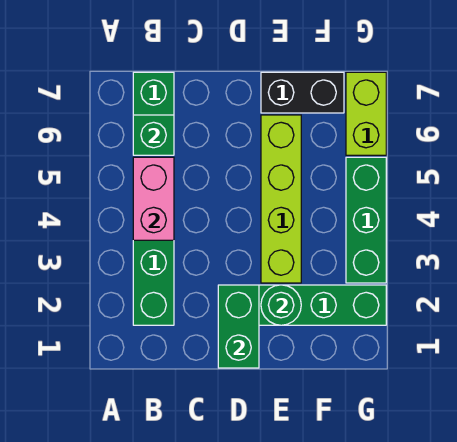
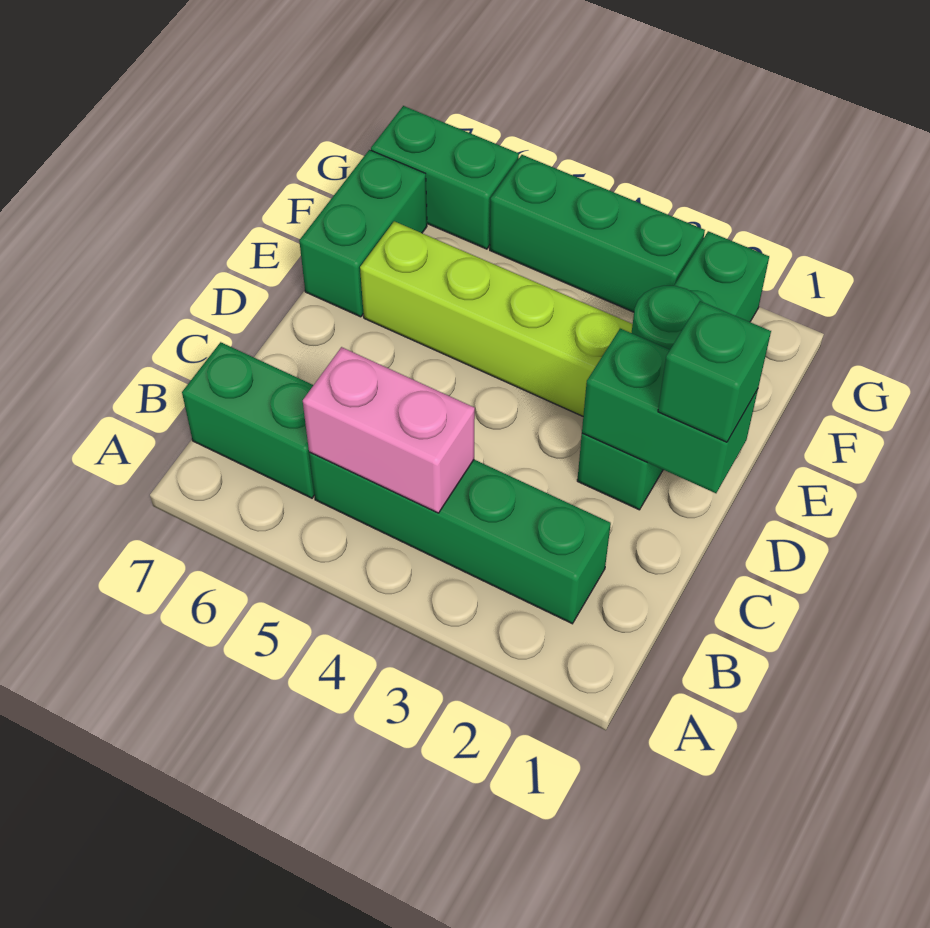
green 1x1 brick [133,115,174,155] -> green 1x1 brick moved to [658,301,771,442]
black 1x2 brick [261,72,344,113] -> green 1x2 brick [299,150,427,317]
lime 1x2 brick [346,72,386,155] -> green 1x2 brick [371,106,519,249]

